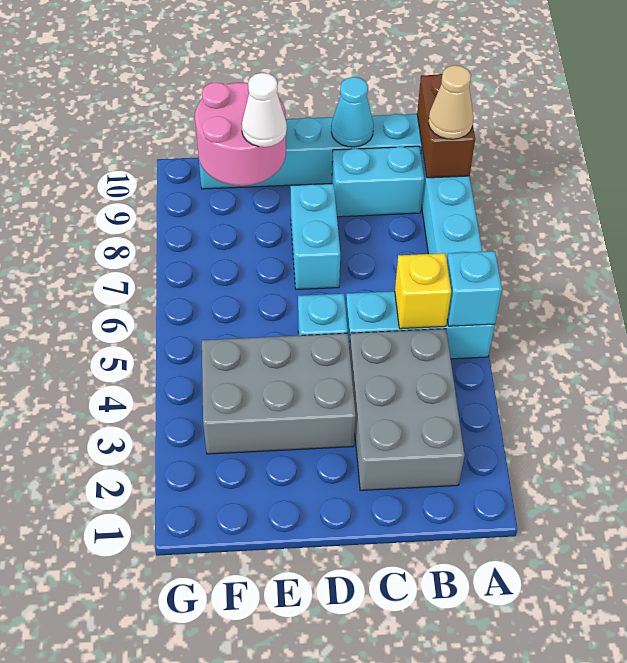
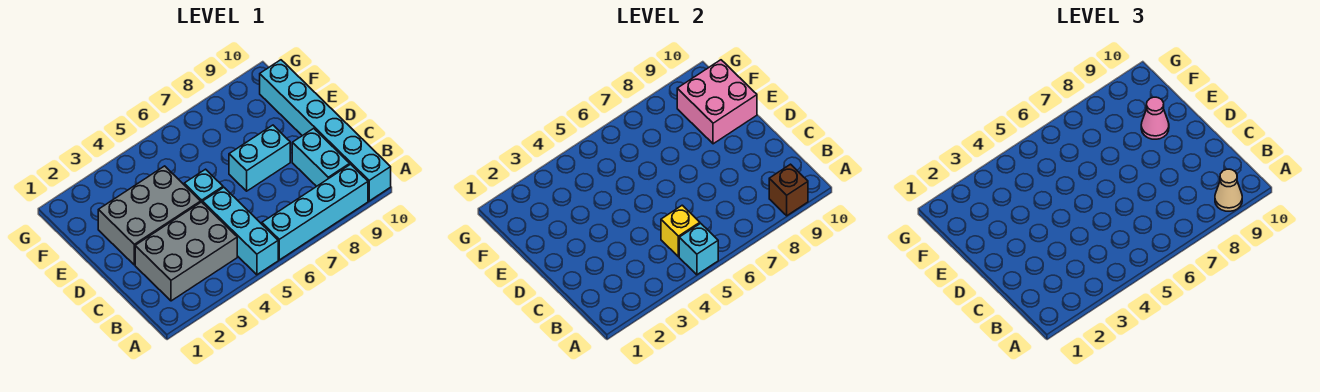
brown 1x2 brick [417,74,475,178] -> brown 1x1 brick [769,164,808,216]
cyan 1x1 cone [331,77,374,147] -> none
grey 2x3 brick [202,333,356,454] -> grey 2x3 brick turned to [98,166,201,265]
pink 2x2 round brick [195,82,286,186] -> pink 2x2 brick [677,60,757,144]
white 1x1 cone [242,73,287,147] -> pink 1x1 cone [1141,97,1169,139]

